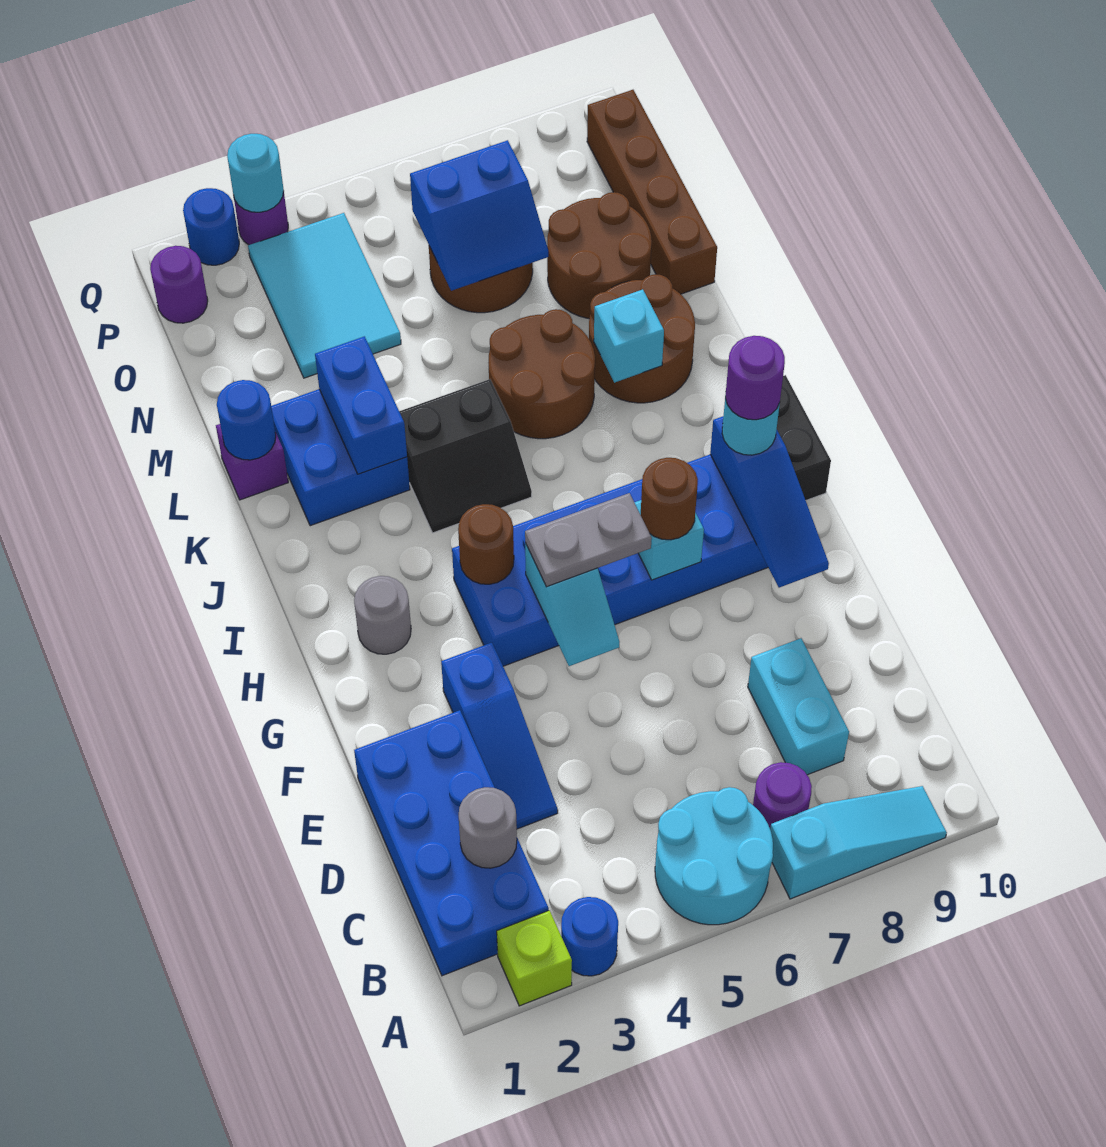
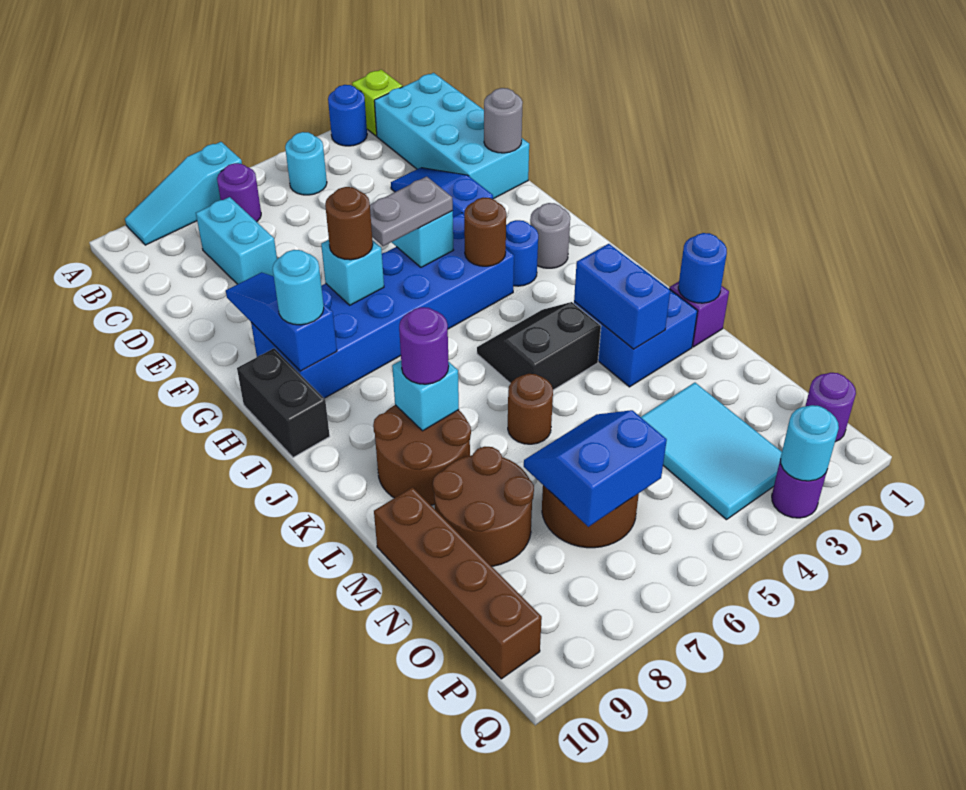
cyan 2x2 round brick [655,787,773,925] -> cyan 1x1 round brick [285,132,327,195]
blue 2x4 brick [354,710,549,976] -> cyan 2x4 brick [374,73,529,199]
grey 1x1 round brick [459,787,517,868] -> grey 1x1 round brick moved to [484,88,523,153]
purple 1x1 round brick [725,336,785,420] -> purple 1x1 round brick moved to [399,307,449,384]
brown 2x2 round brick [488,309,595,439] -> brown 1x1 round brick [508,374,553,444]
blue 1x1 round brick [183,188,239,265] -> blue 1x1 round brick moved to [506,220,538,286]

